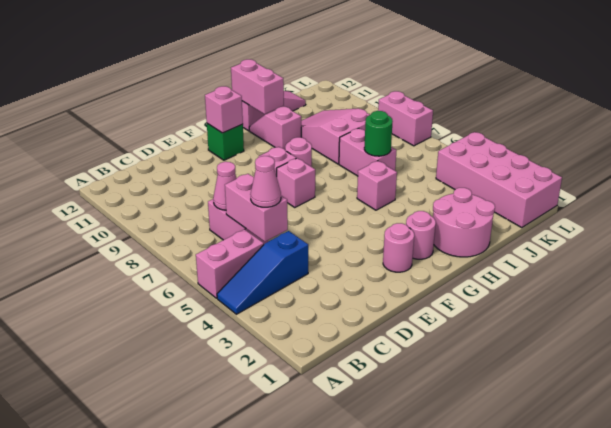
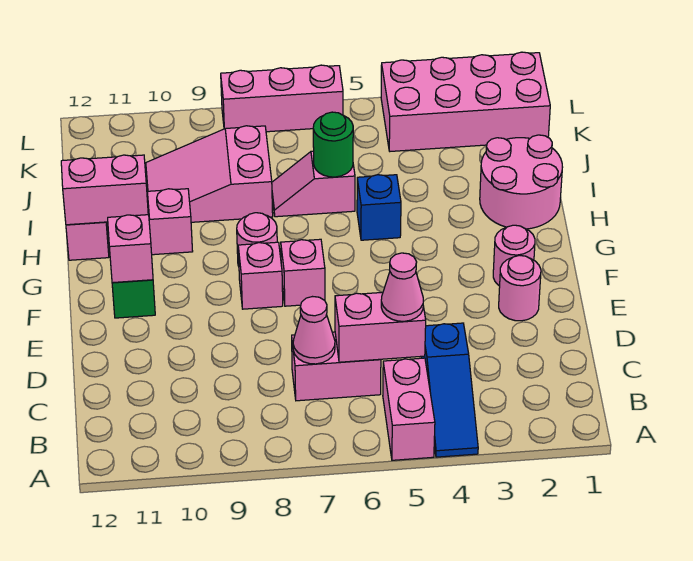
pink 1x1 round brick [406,211,436,259] -> pink 1x1 round brick moved to [499,255,541,321]
pink 1x1 brick [357,161,397,210] -> blue 1x1 brick [357,175,401,240]
pink 1x2 brick [339,128,397,176] -> pink 1x2 slope [272,151,355,217]
pink 1x2 brick [378,91,433,146] -> pink 1x3 brick [221,65,343,132]

